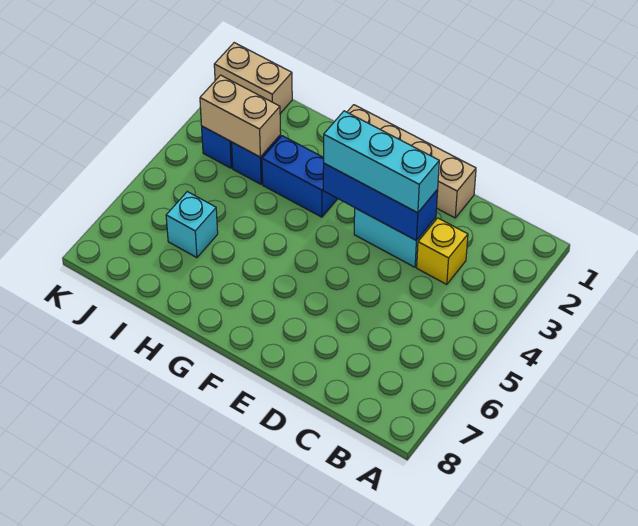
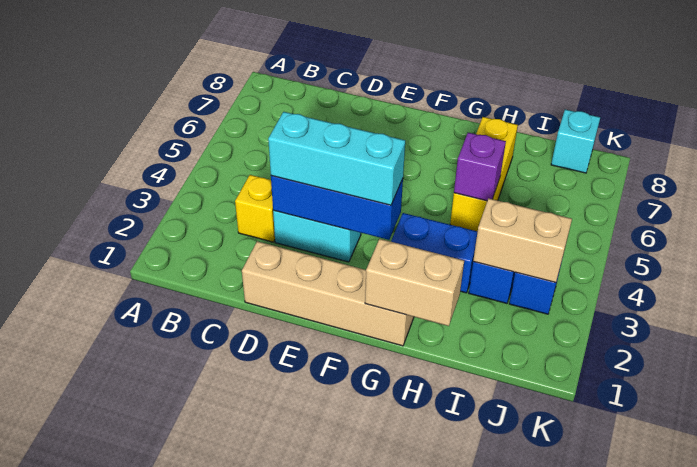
none -> yellow 1x3 brick [450,117,518,232]
none -> purple 1x1 brick [454,133,506,201]
cyan 1x1 brick [166,192,218,258] -> cyan 1x1 brick moved to [551,110,600,173]
tan 1x2 brick [214,43,292,113] -> tan 1x2 brick moved to [365,239,464,326]

